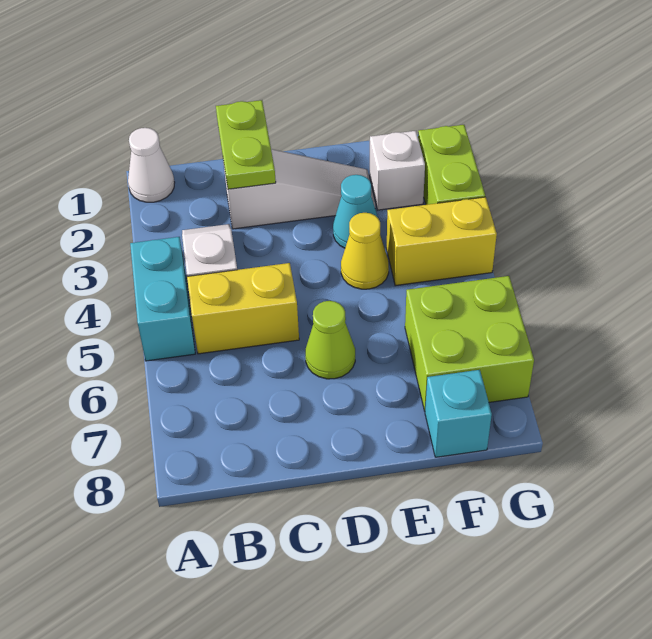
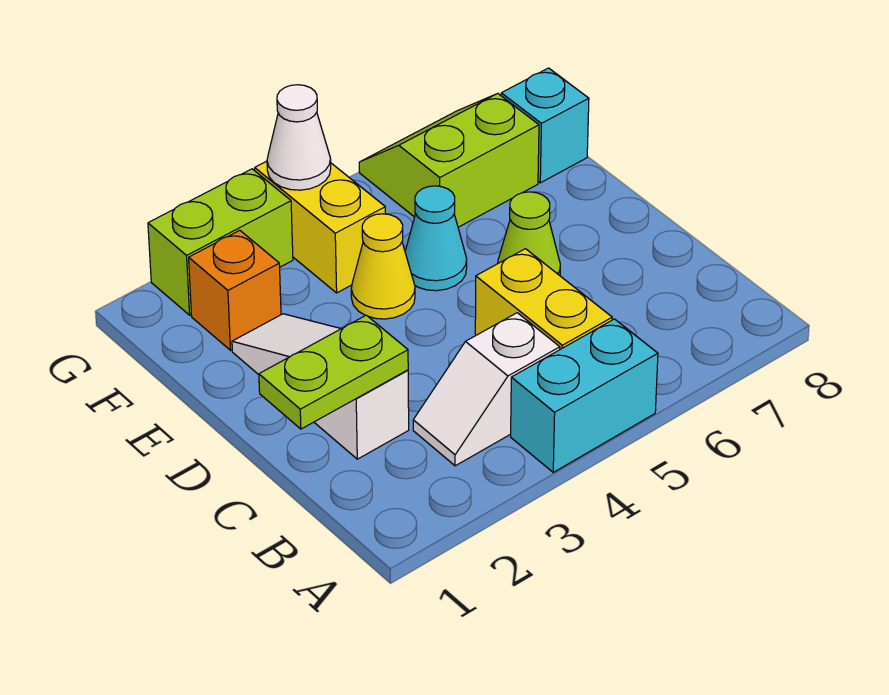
white 1x1 cone [128,128,175,202] -> white 1x1 cone moved to [267,85,331,190]
cyan 1x1 cone [333,175,378,248] -> cyan 1x1 cone moved to [405,186,467,291]
white 1x1 brick [370,131,425,210] -> orange 1x1 brick [189,230,281,350]
lime 2x2 brick [405,276,534,411] -> lime 2x2 slope [359,93,539,227]

